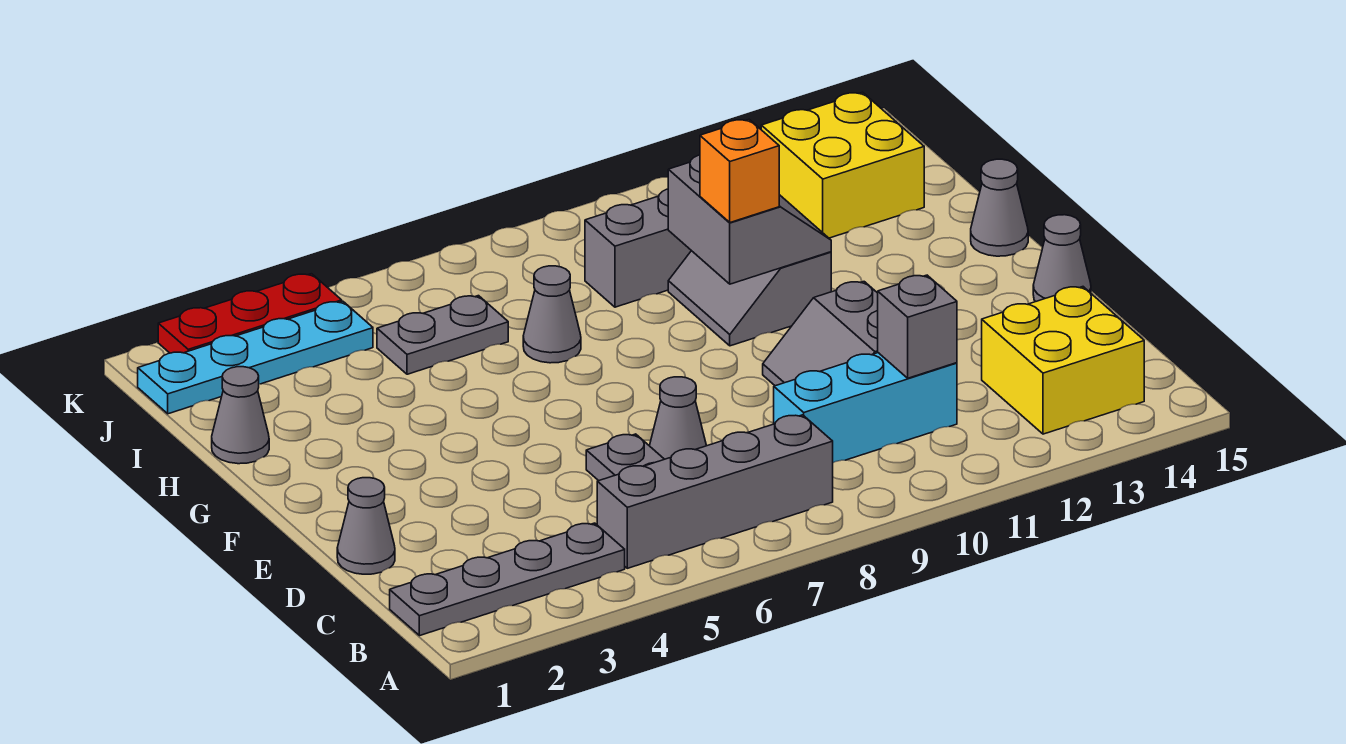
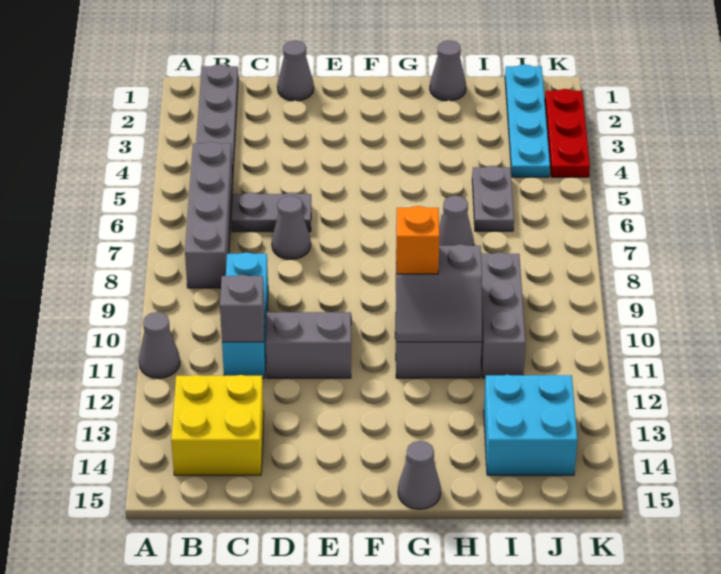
grey 1x1 cone [1033,215,1091,302] -> grey 1x1 cone moved to [139,312,180,378]
yellow 2x2 brick [761,92,924,238] -> cyan 2x2 brick [484,375,577,475]

